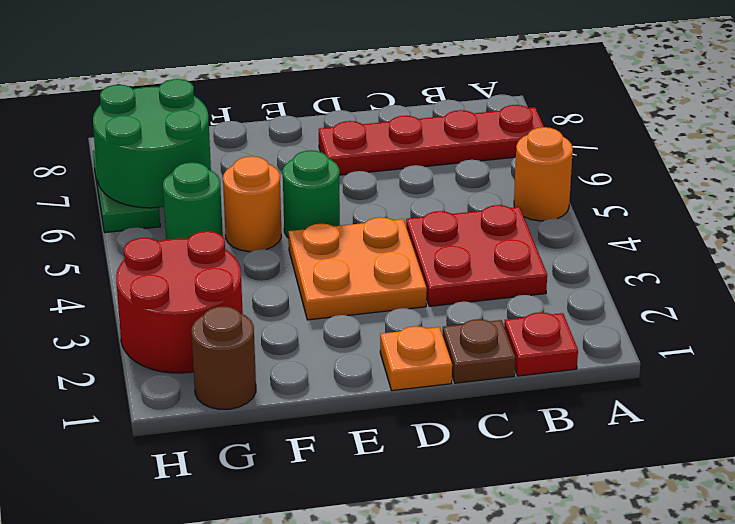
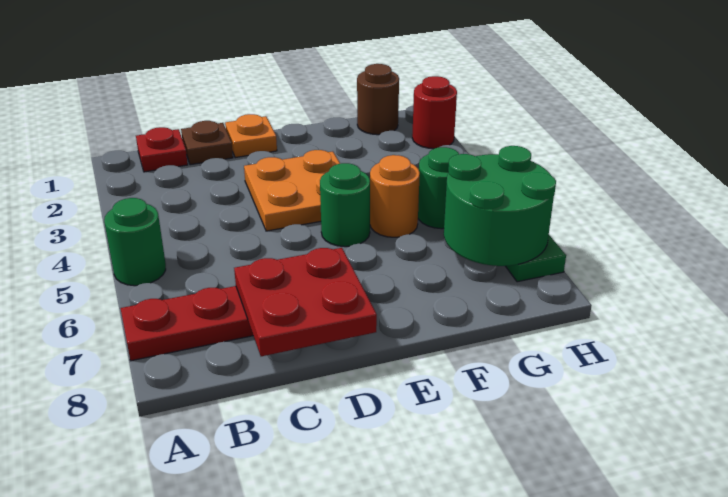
orange 1x1 round brick [514,127,573,221] -> green 1x1 round brick [104,198,166,286]
red 2x2 plate [406,205,547,306] -> red 2x2 plate moved to [234,248,377,356]
red 2x2 round brick [116,231,243,373] -> red 1x1 round brick [412,76,457,149]

